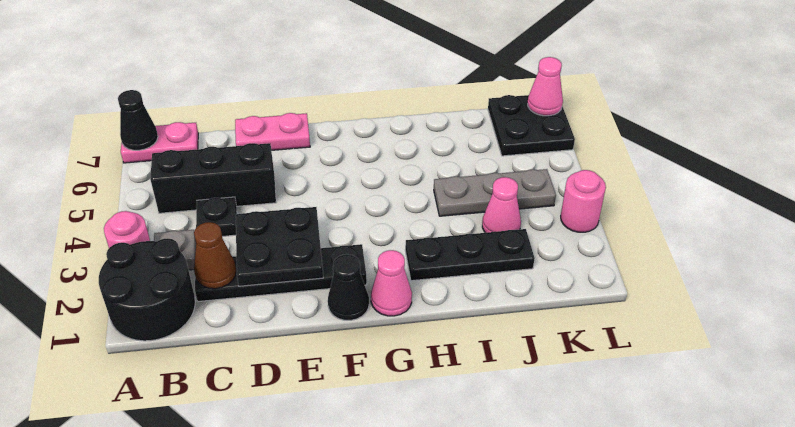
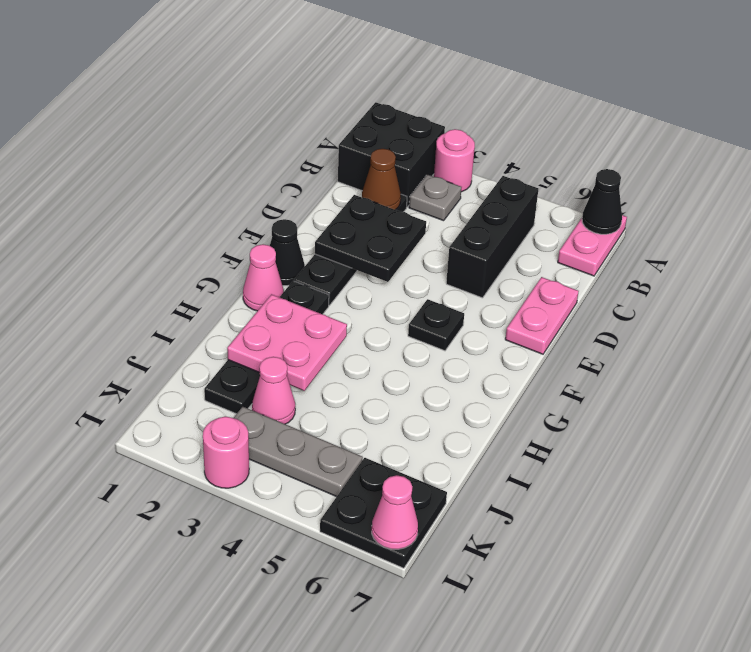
black 2x2 round brick [99,238,195,341] -> black 2x2 brick [338,102,445,207]
black 1x1 plate [196,197,237,236] -> black 1x1 plate moved to [408,299,464,351]
black 1x3 plate [405,229,535,281] -> black 1x4 plate [204,281,329,414]
none -> pink 2x2 plate [227,294,347,391]
grey 1x3 plate [434,169,556,216] -> grey 1x3 plate turned to [234,407,363,497]

